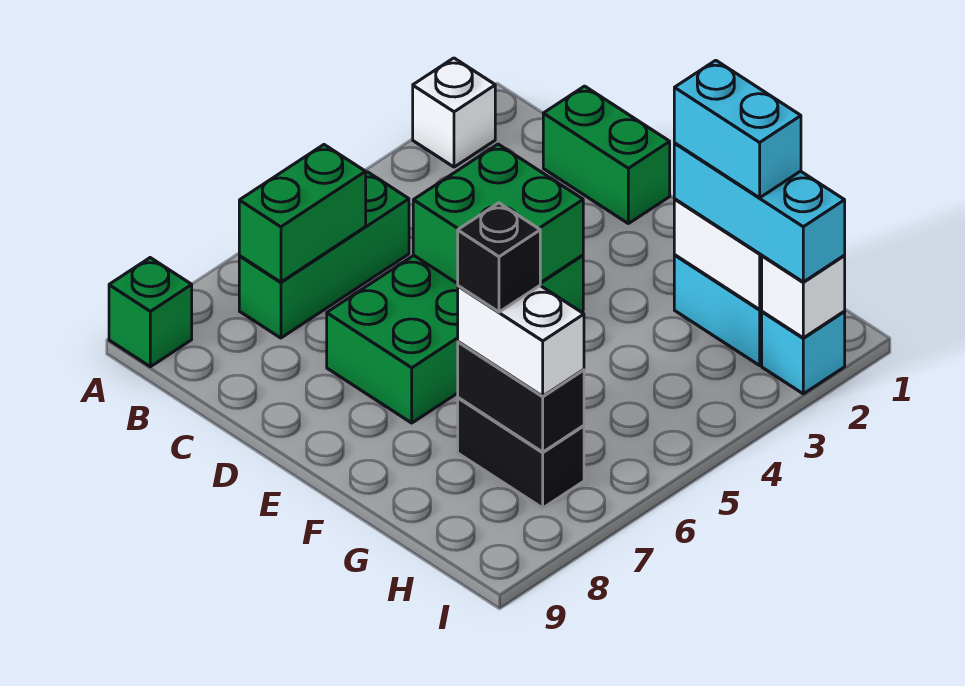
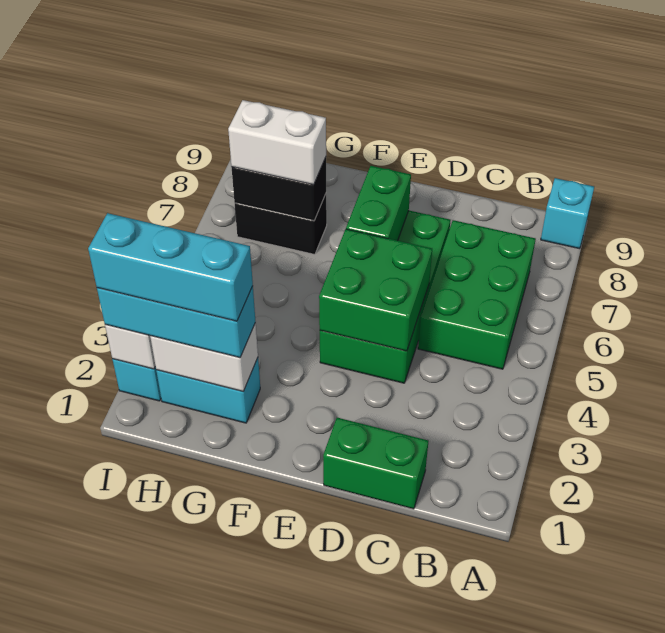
white 1x1 brick [413,58,495,167] -> none
green 1x1 brick [109,258,192,367] -> cyan 1x1 brick [541,178,594,249]
green 1x3 brick [239,172,409,338] -> green 2x3 brick [418,220,536,369]
green 1x2 brick [239,145,366,282] -> green 1x2 brick moved to [346,166,411,241]
cyan 1x2 brick [674,60,801,198] -> cyan 1x3 brick [88,213,253,321]
black 1x1 brick [458,203,540,312] -> none

